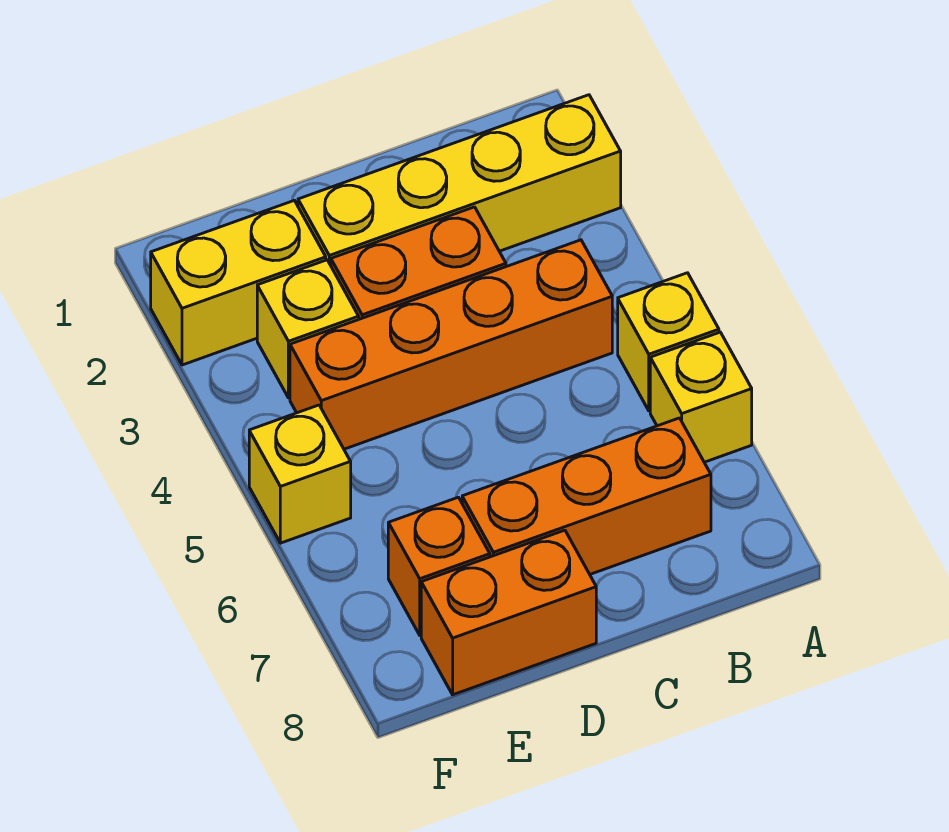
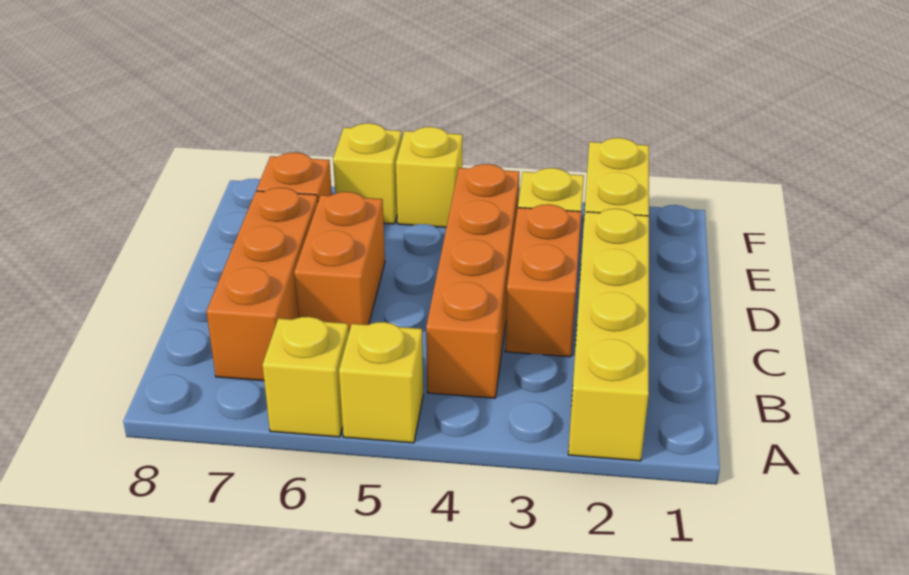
orange 1x2 brick [421,530,596,695] -> orange 1x2 brick moved to [294,192,385,331]
none -> yellow 1x1 brick [333,123,402,224]

